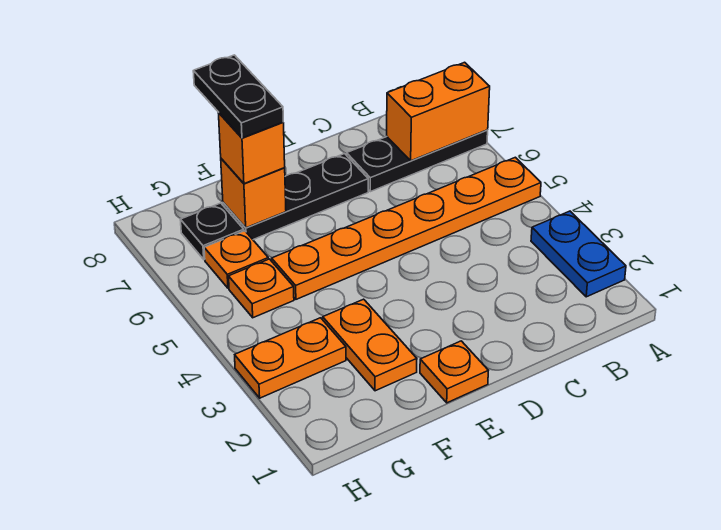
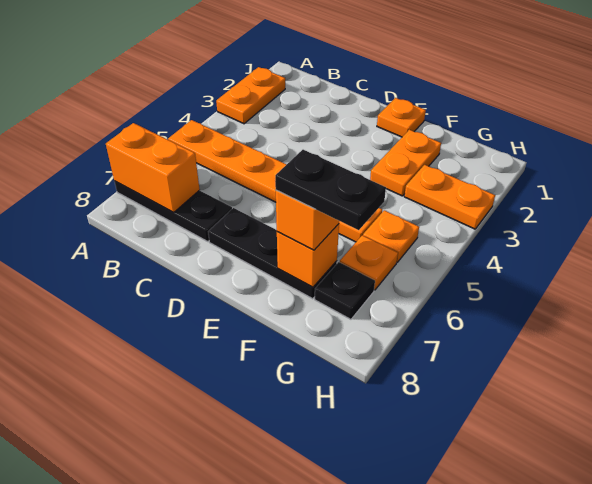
blue 1x2 plate [531,211,626,297] -> orange 1x2 plate [216,67,285,124]
black 1x2 plate [193,55,283,138] -> black 1x2 plate turned to [275,150,386,230]

